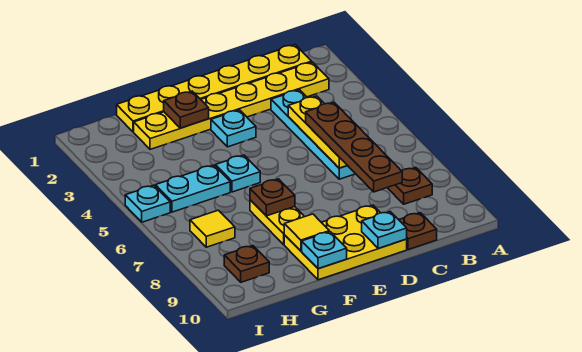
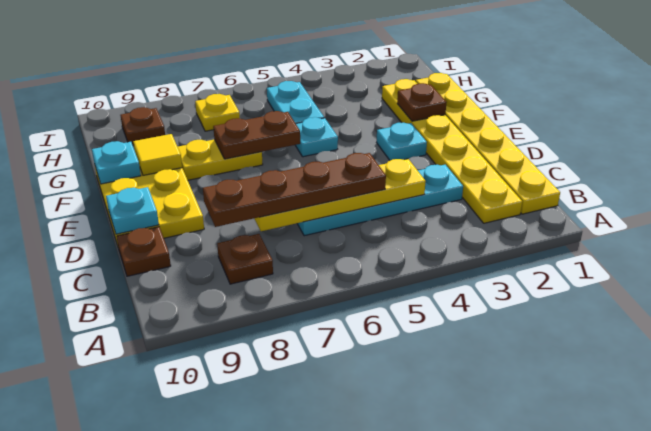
yellow 1x3 plate [288,96,347,168] -> yellow 1x4 plate [254,159,426,231]
brown 1x1 plate [250,179,295,216] -> brown 1x2 plate [213,111,300,159]
yellow 1x1 tile [190,210,235,247] -> yellow 1x1 plate [195,94,240,131]
cyan 1x1 plate [125,185,170,222] -> none

